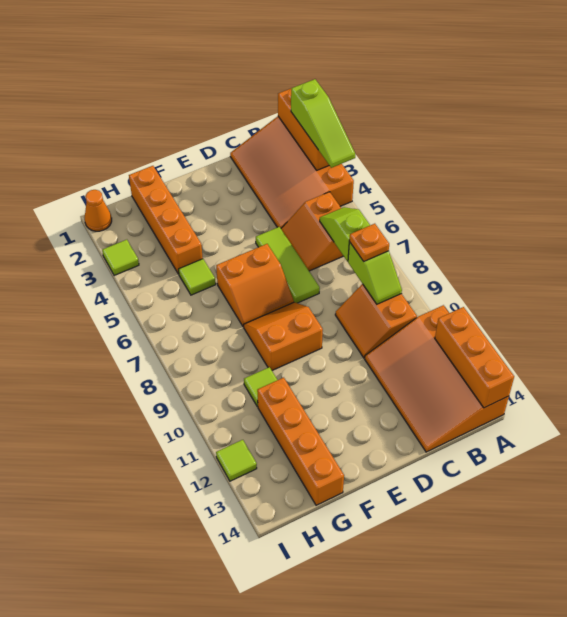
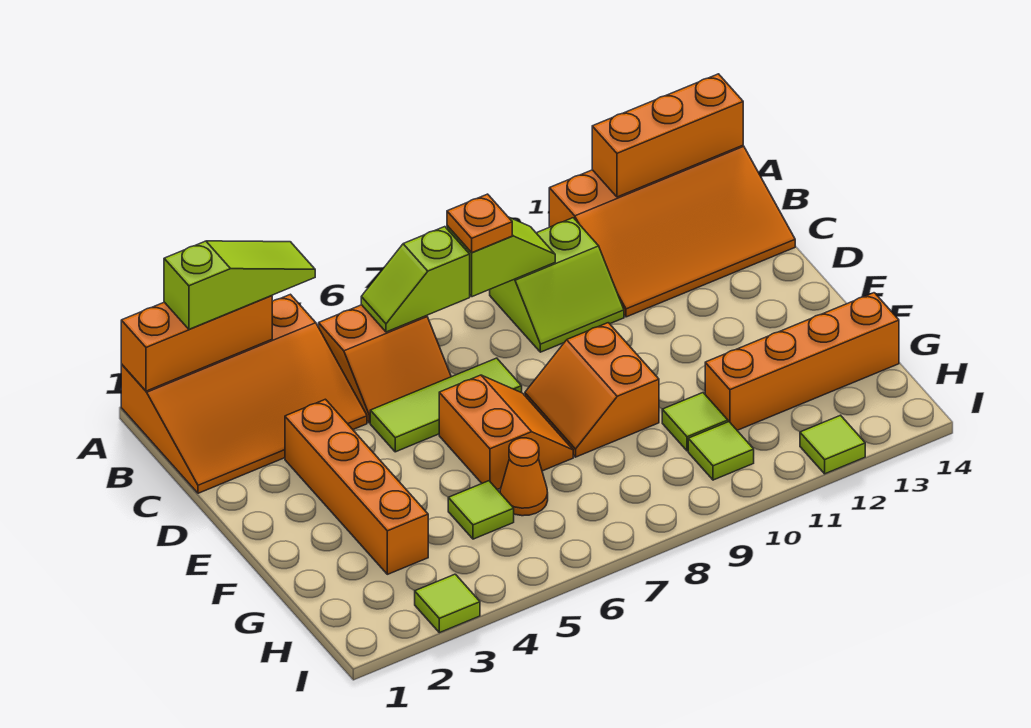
orange 2x2 slope [335,284,417,358] -> lime 2x2 slope [490,218,624,352]
orange 1x4 brick [129,166,203,274] -> orange 1x4 brick turned to [285,399,428,574]
none -> lime 1x1 tile [688,422,754,480]
orange 1x1 cone [85,190,112,231] -> orange 1x1 cone moved to [500,438,548,516]

